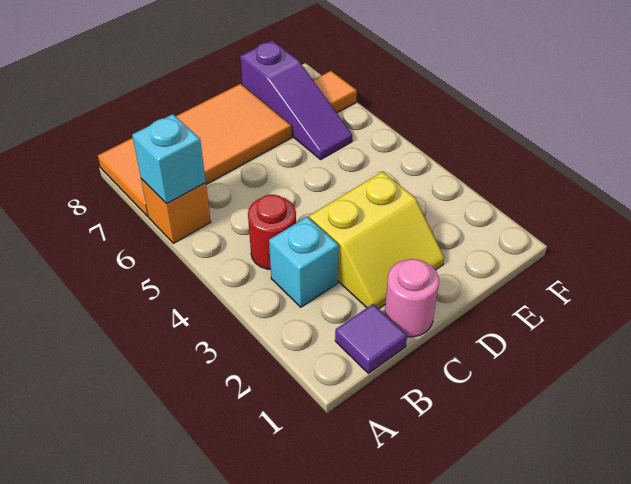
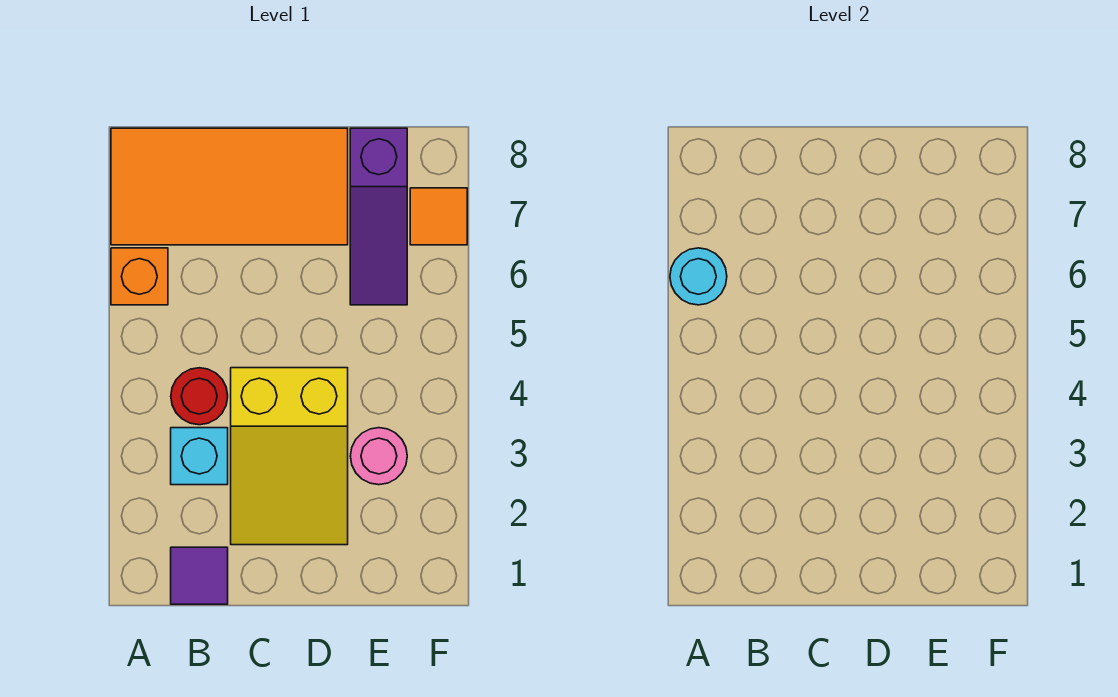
cyan 1x1 brick [132,114,206,204] -> cyan 1x1 round brick [670,248,727,305]
pink 1x1 round brick [385,259,439,337] -> pink 1x1 round brick moved to [350,428,407,485]
yellow 2x2 slope [309,172,444,308] -> yellow 2x3 slope [231,368,348,545]

